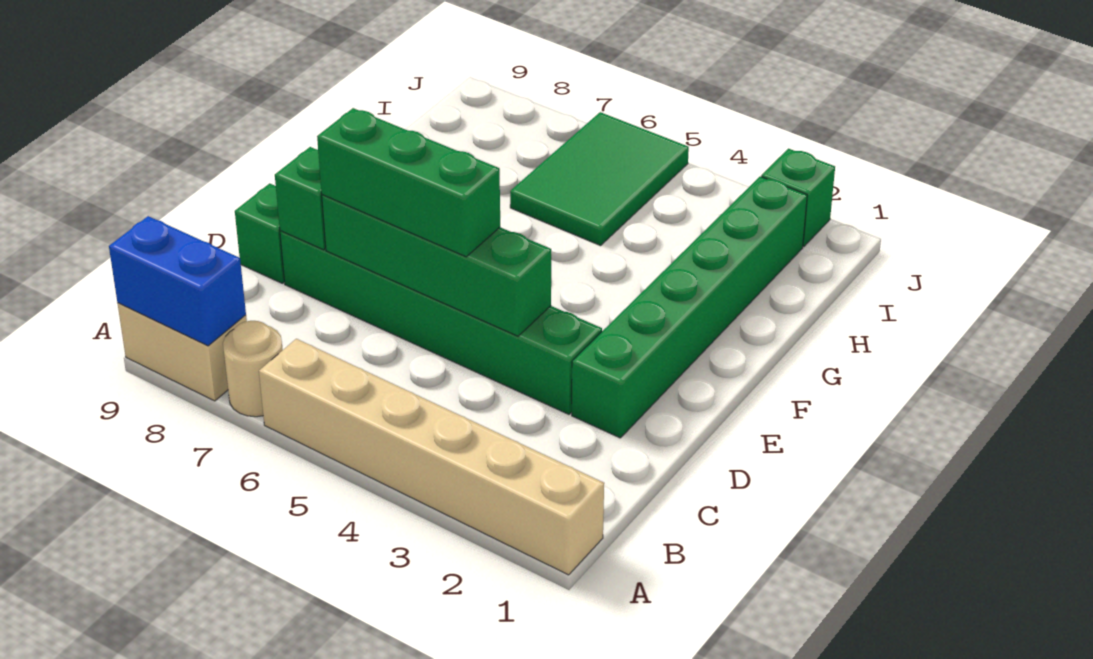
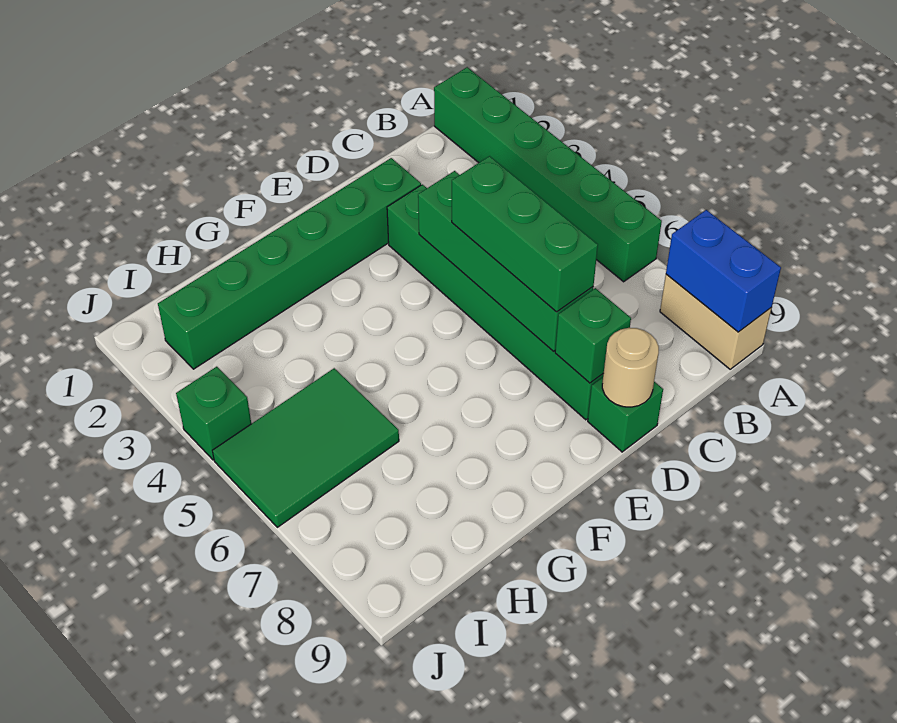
tan 1x6 brick [259,339,604,575] -> green 1x6 brick [434,67,662,282]
tan 1x1 round brick [223,321,283,417] -> tan 1x1 round brick moved to [602,328,659,407]
green 1x1 brick [761,149,835,247] -> green 1x1 brick moved to [176,367,251,460]

